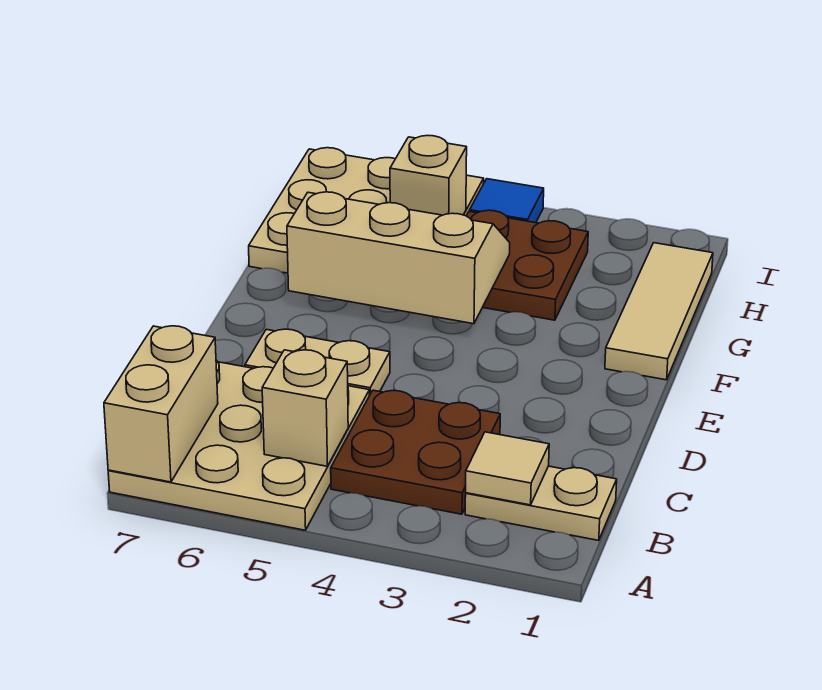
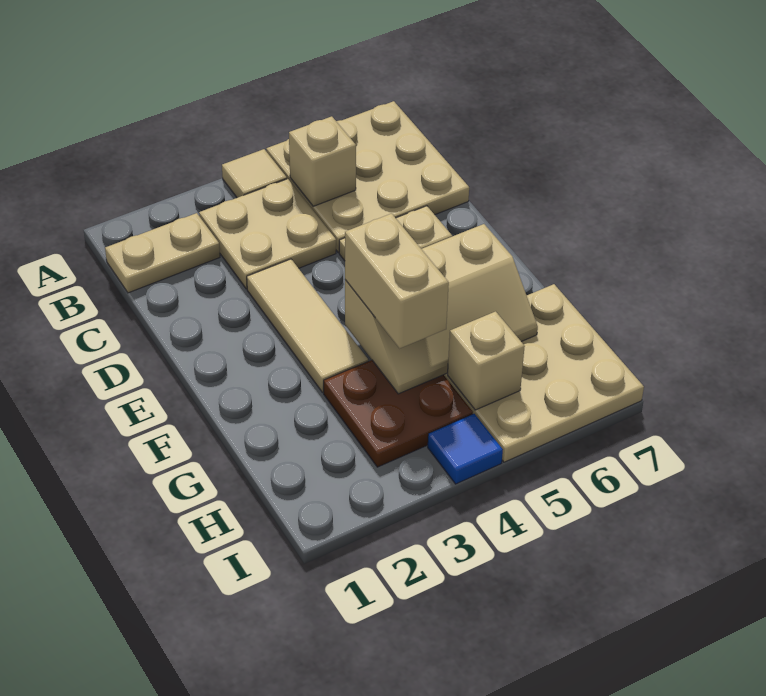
tan 1x2 brick [104,326,218,482] -> tan 1x2 brick moved to [345,213,449,348]
tan 1x1 tile [466,432,549,505] -> tan 1x1 tile moved to [222,149,287,198]
brown 2x2 plate [331,390,500,514] -> tan 2x2 plate [199,179,336,289]
tan 1x3 tile [605,243,713,380] -> tan 1x3 tile moved to [247,259,368,393]

